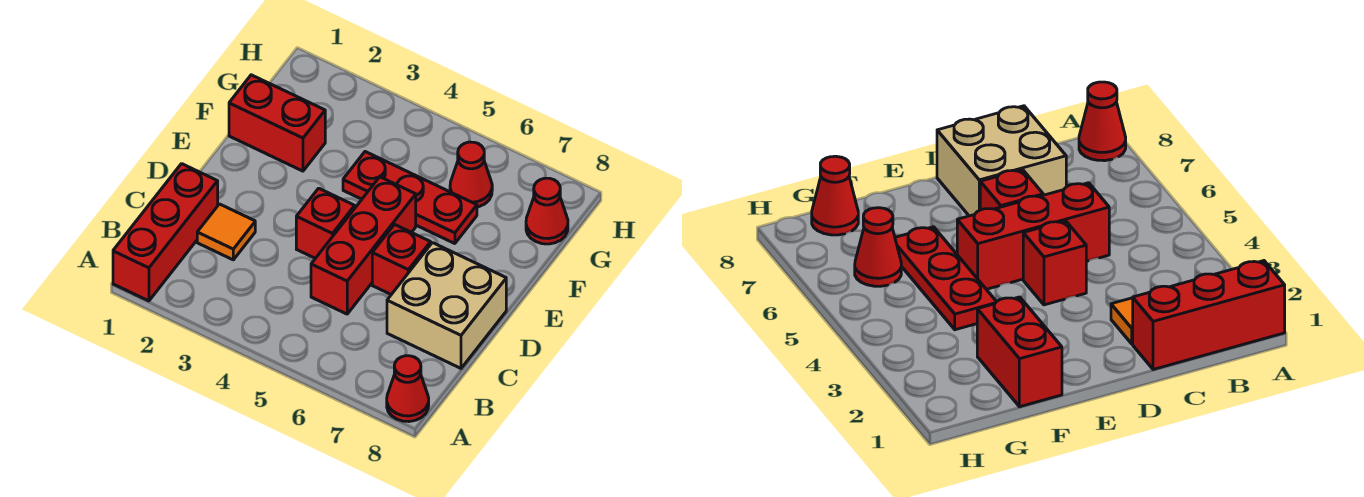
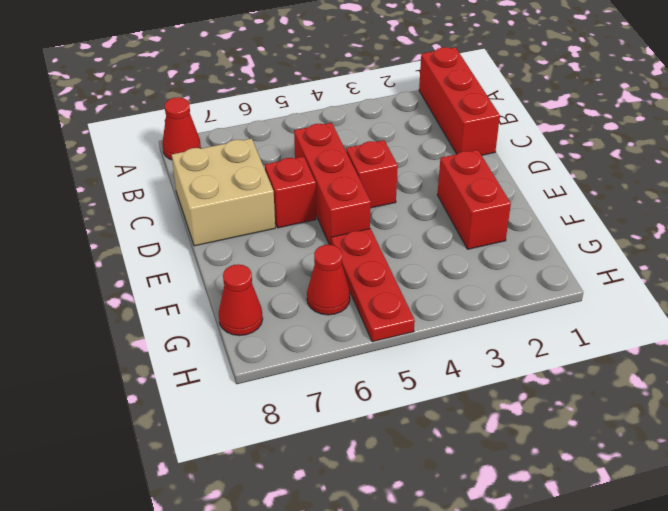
orange 1x1 tile [197,204,255,260] -> none
red 1x2 brick [229,75,325,171] -> red 1x2 brick turned to [437,150,511,249]
red 1x3 plate [343,152,477,244] -> red 1x3 plate turned to [331,229,415,342]

